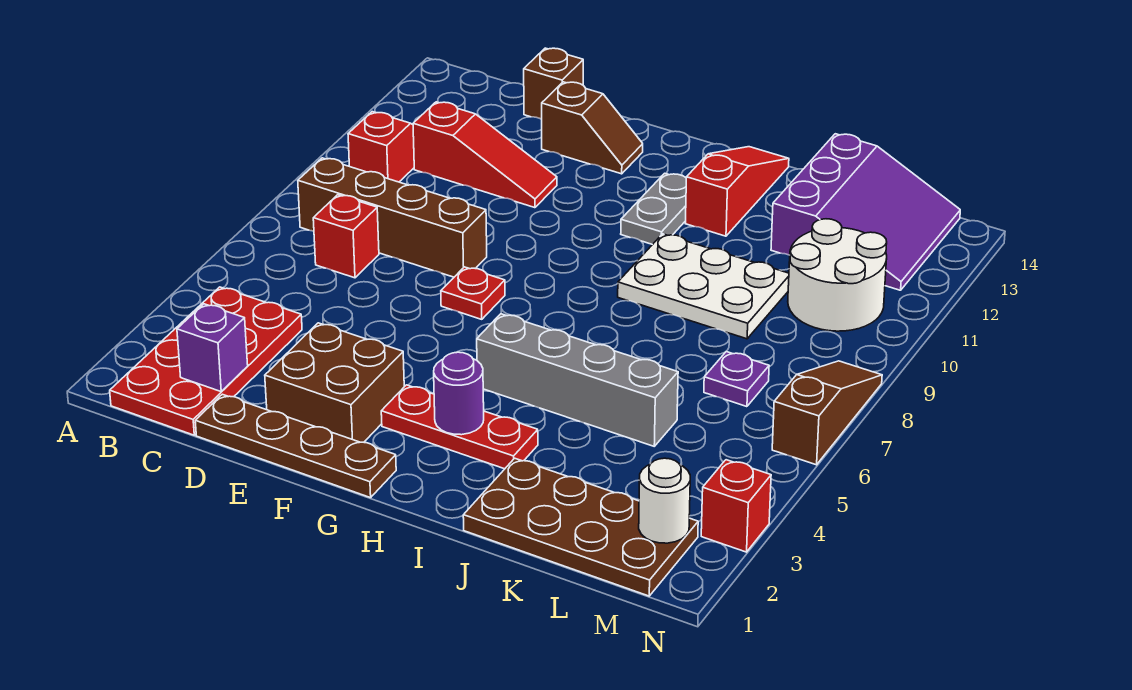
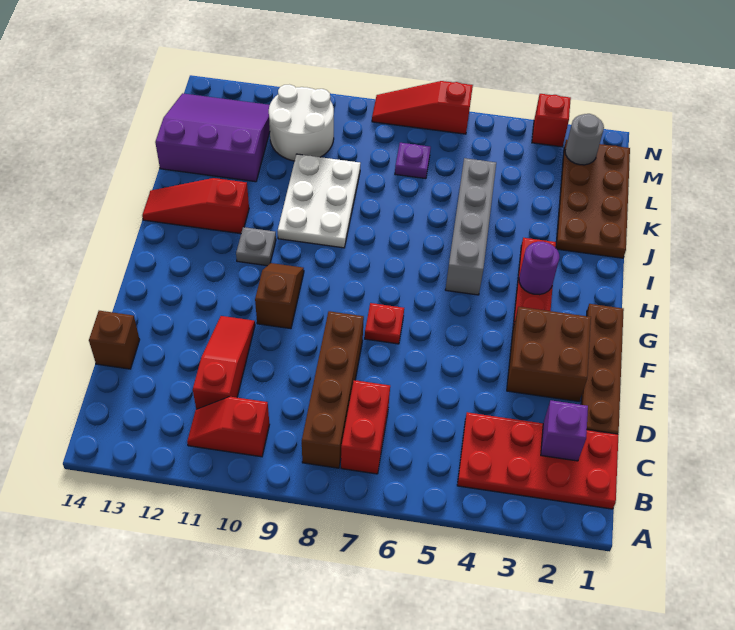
red 1x1 brick [313,195,379,278] -> red 1x2 brick [341,380,390,474]
brown 1x2 slope [542,82,643,174] -> brown 1x2 slope moved to [255,263,304,329]
grey 1x2 plate [621,173,686,245] -> grey 1x1 plate [236,227,276,266]
white 1x1 round brick [639,458,690,543] -> grey 1x1 round brick [565,114,604,165]
brown 1x3 slope [772,361,882,465] -> red 1x3 slope [372,81,473,134]

